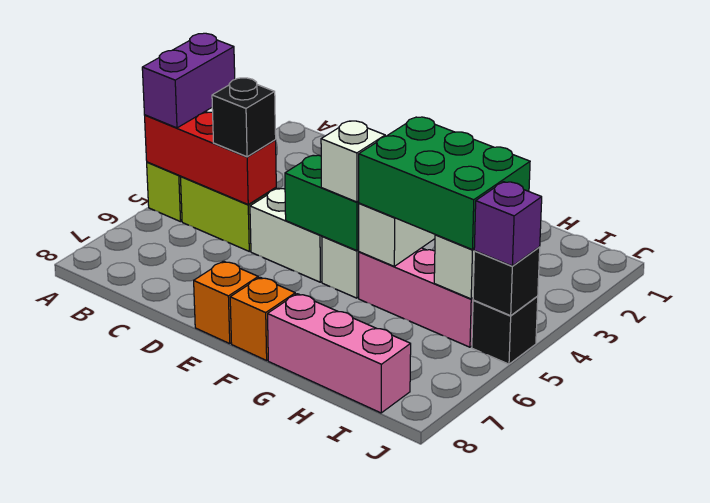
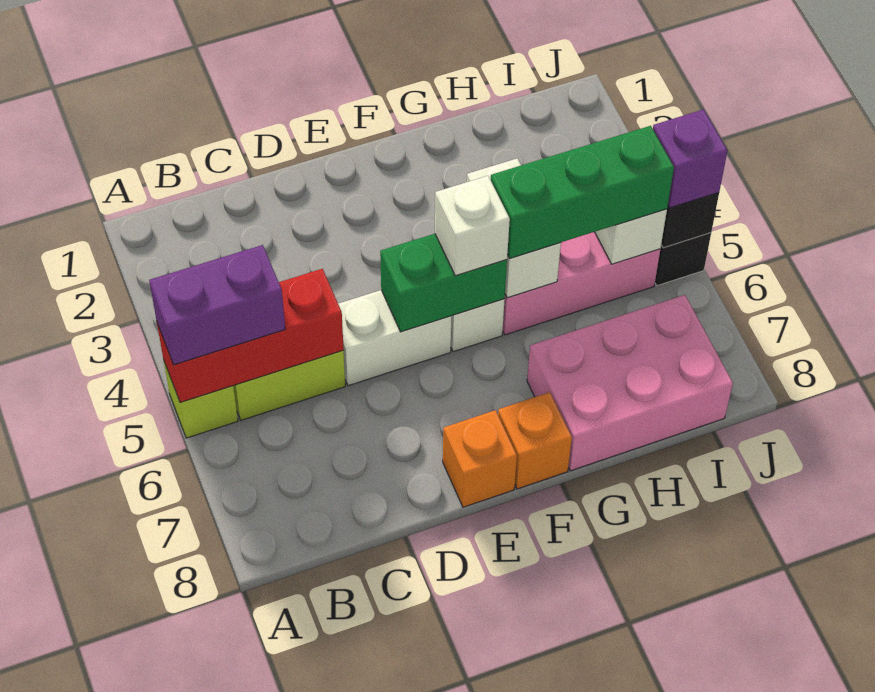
purple 1x2 brick [142,33,235,128] -> purple 1x2 brick turned to [149,245,285,365]
black 1x1 brick [212,78,276,157] -> none
green 2x3 brick [359,117,530,250] -> green 1x3 brick [491,126,674,258]
pink 1x3 brick [268,294,411,413] -> pink 2x3 brick [527,295,733,471]

